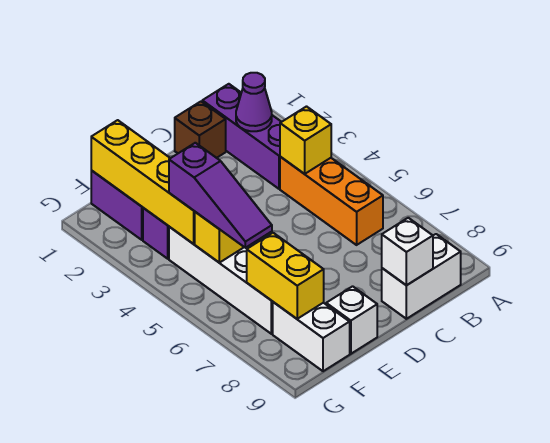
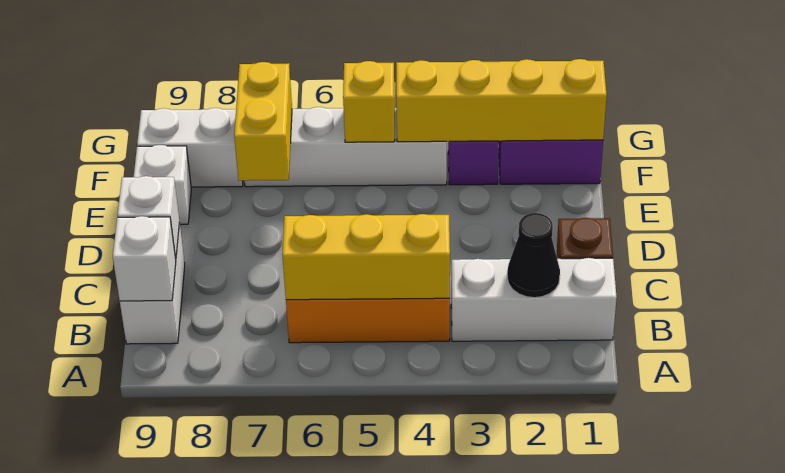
purple 1x3 brick [202,84,281,189] -> white 1x3 brick [451,258,617,341]
purple 1x1 cone [236,73,272,131] -> black 1x1 cone [507,213,560,298]
yellow 1x1 brick [280,107,331,174] -> yellow 1x3 brick [283,214,450,300]
none -> white 1x1 brick [113,216,176,301]
purple 1x3 slope [169,143,272,248] -> none
yellow 1x2 brick [247,233,324,319] -> yellow 1x2 brick turned to [234,62,292,181]

